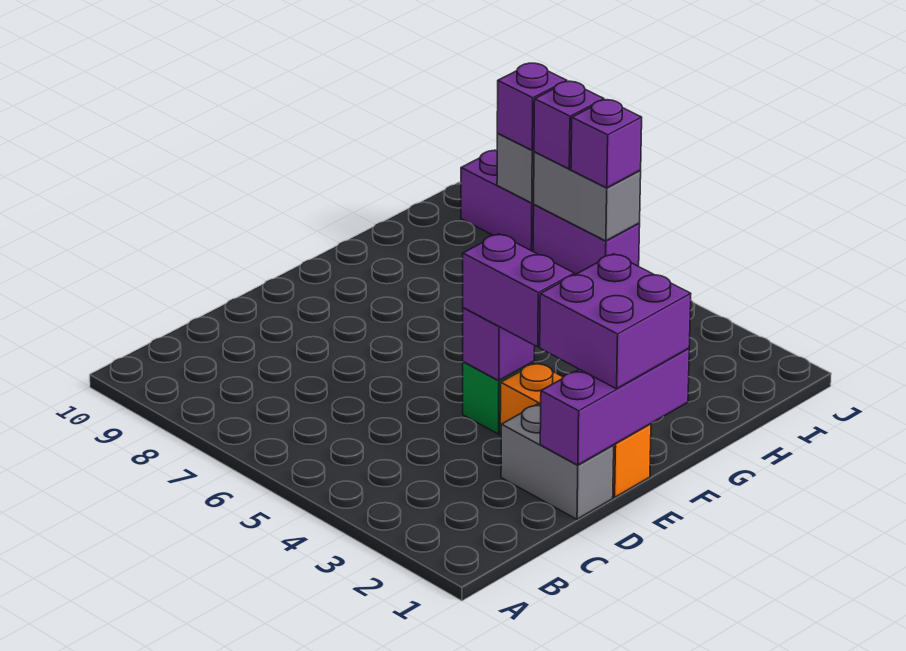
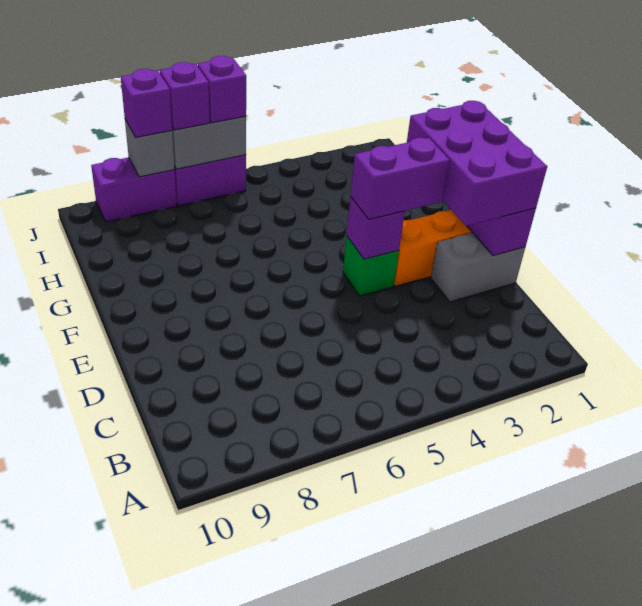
purple 2x2 brick [540,254,691,389] -> purple 2x3 brick [407,101,547,226]

